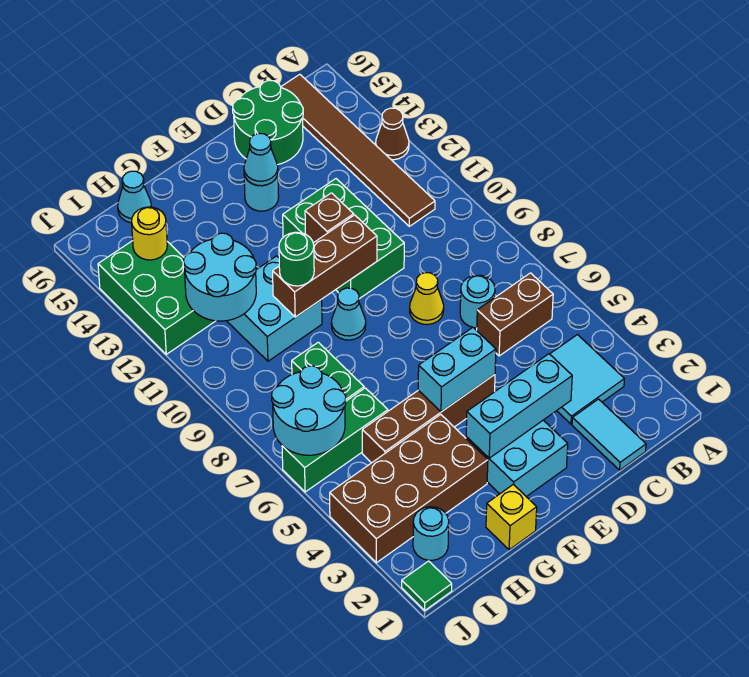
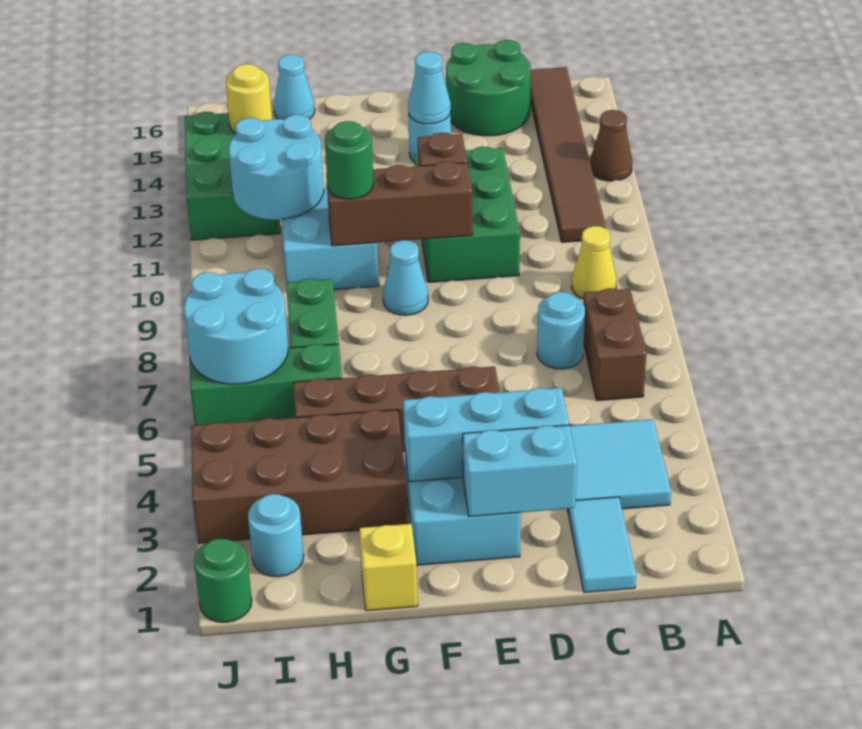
brown 1x2 brick [477,273,553,356] -> brown 1x2 brick turned to [583,288,647,401]
yellow 1x1 cone [410,273,444,324] -> yellow 1x1 cone moved to [572,226,616,299]
cyan 1x2 brick [418,327,496,412] -> cyan 1x2 brick moved to [463,425,577,517]
green 1x1 tile [402,561,452,610] -> green 1x1 round brick [194,538,252,622]

